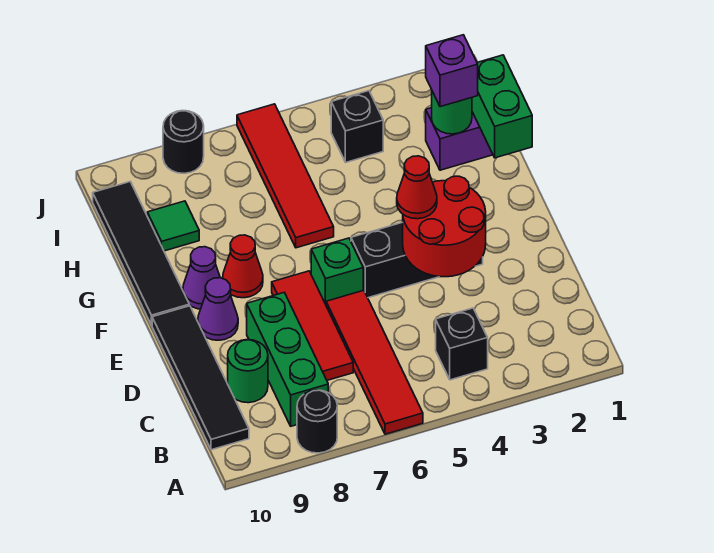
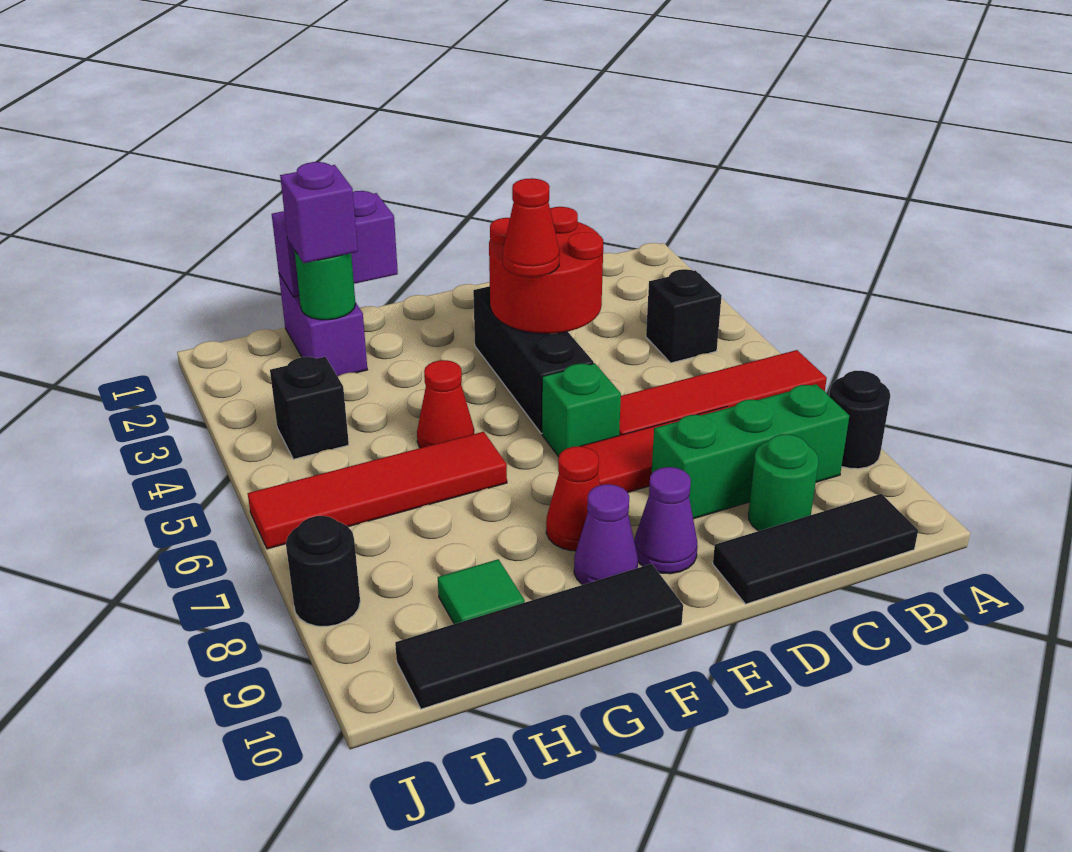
black 1x4 tile [152,306,249,450] -> black 1x3 tile [713,494,918,604]
green 1x2 brick [472,55,532,158] -> purple 1x2 brick [272,191,398,297]
none -> red 1x1 cone [417,360,474,448]

